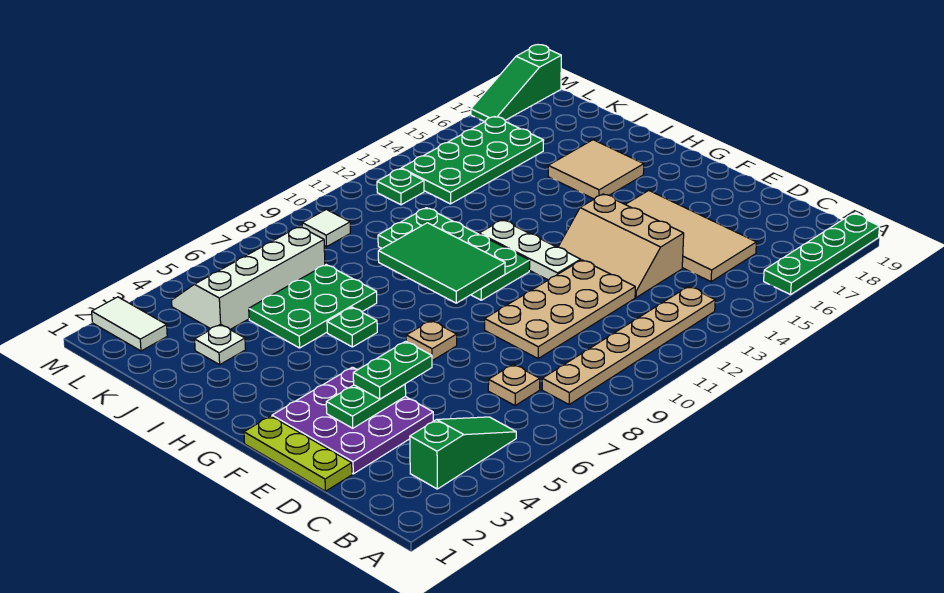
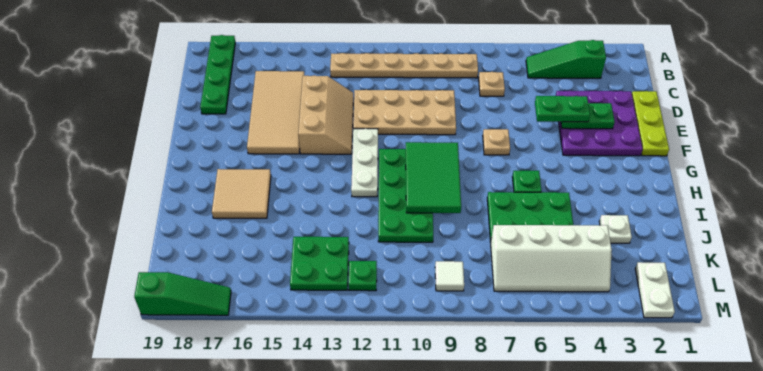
green 1x4 plate [764,214,879,295] -> green 1x4 plate turned to [200,35,235,114]
green 2x4 plate [401,117,544,204] -> green 2x2 plate [290,237,349,290]
white 1x2 tile [92,297,167,351] -> white 1x2 plate [635,262,675,318]

